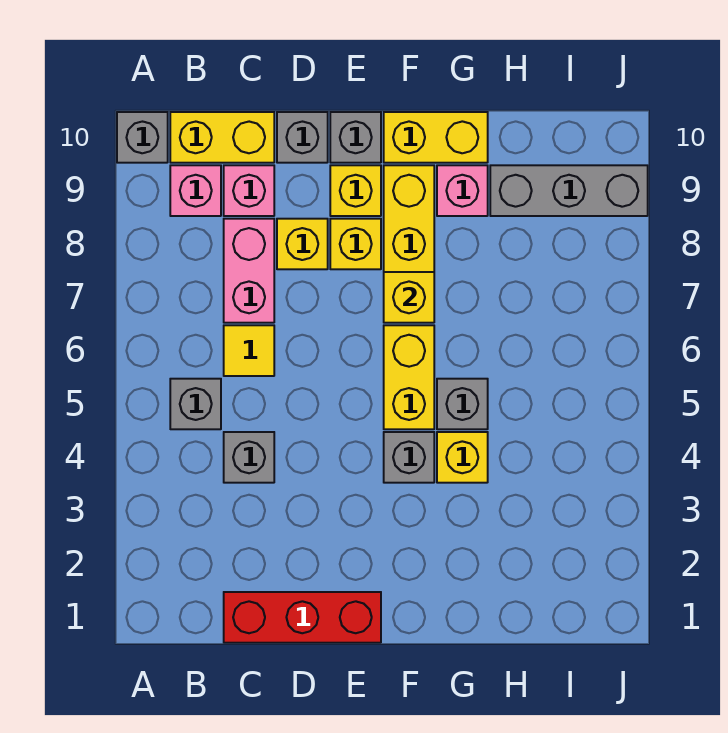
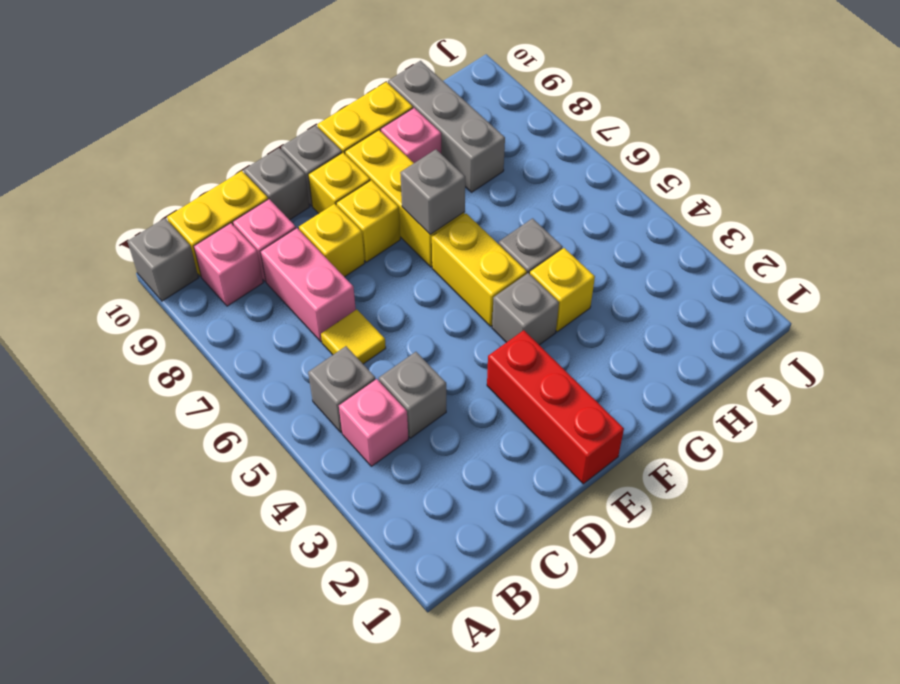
none -> pink 1x1 brick [339,379,408,466]
red 1x3 brick [224,592,381,643] -> red 1x3 brick turned to [487,330,624,484]
yellow 1x1 brick [384,272,434,323] -> grey 1x1 brick [400,149,465,235]
grey 1x3 brick [490,165,648,216] -> grey 1x3 brick turned to [388,61,505,192]

